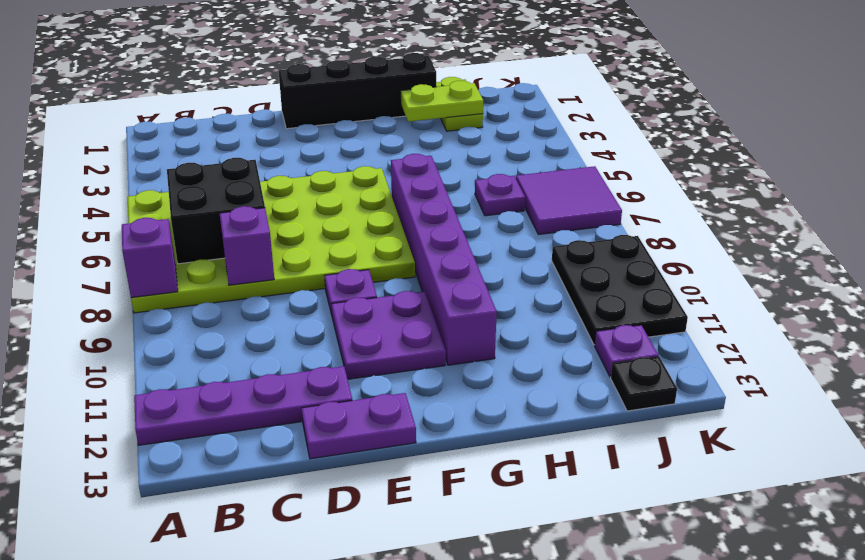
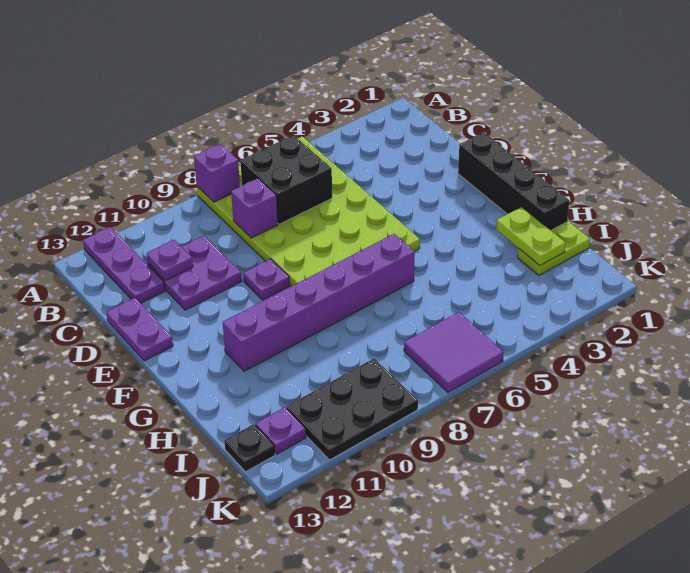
purple 1x4 plate [134,366,352,445] -> purple 1x3 plate [83,227,165,303]
purple 2x2 plate [331,291,446,379] -> purple 2x2 plate moved to [148,236,242,310]
purple 1x1 plate [475,174,525,216] -> purple 1x1 plate moved to [147,240,193,281]

